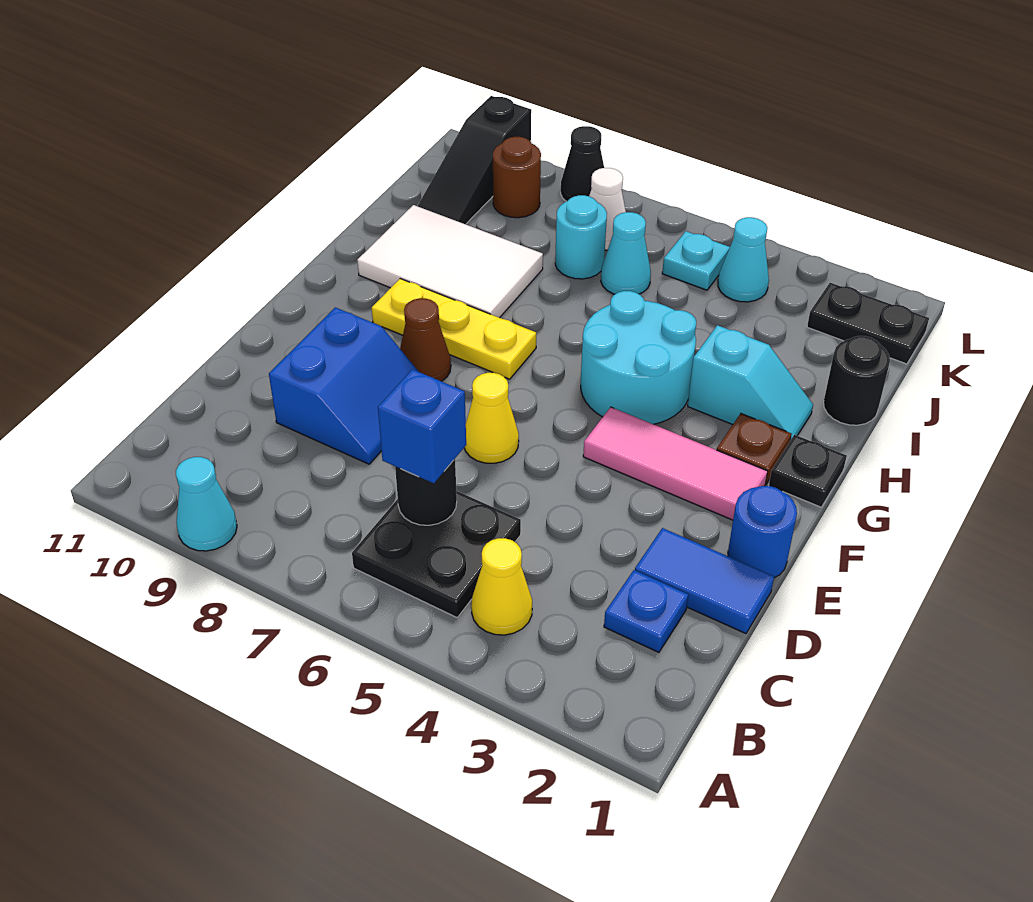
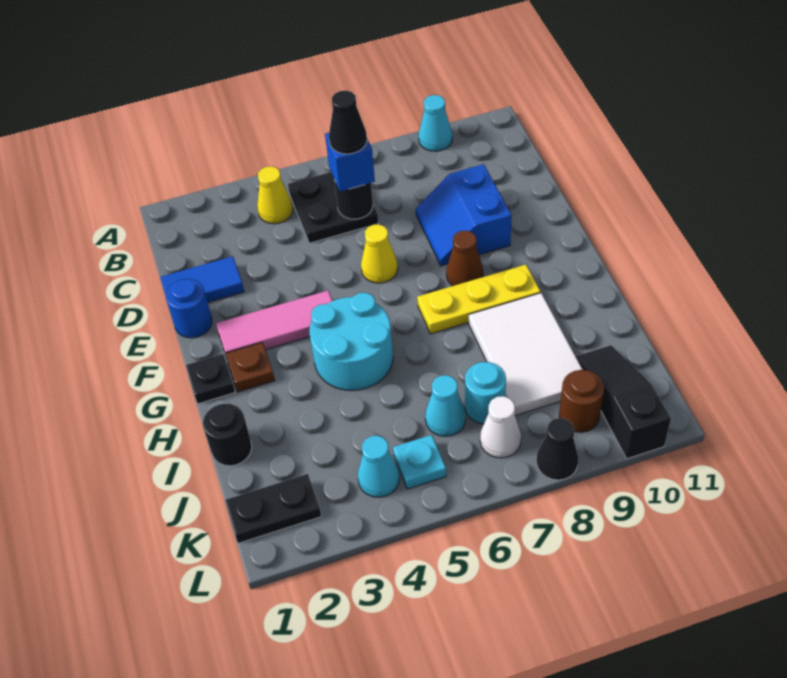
blue 1x1 plate [604,570,688,652] -> none
none -> black 1x1 cone [329,90,367,154]
cyan 1x2 slope [688,325,813,439] -> none
white 2x3 tile [357,205,543,318] -> white 2x3 tile turned to [469,293,583,415]

